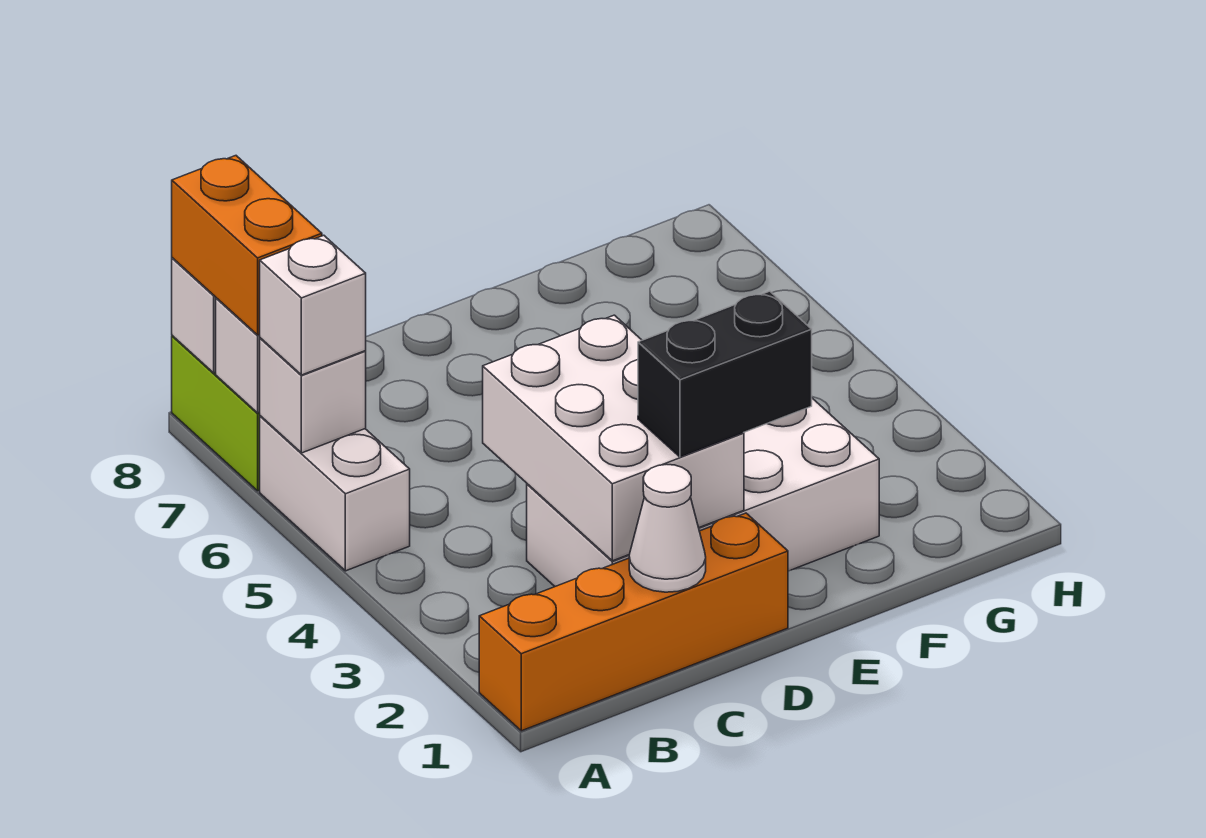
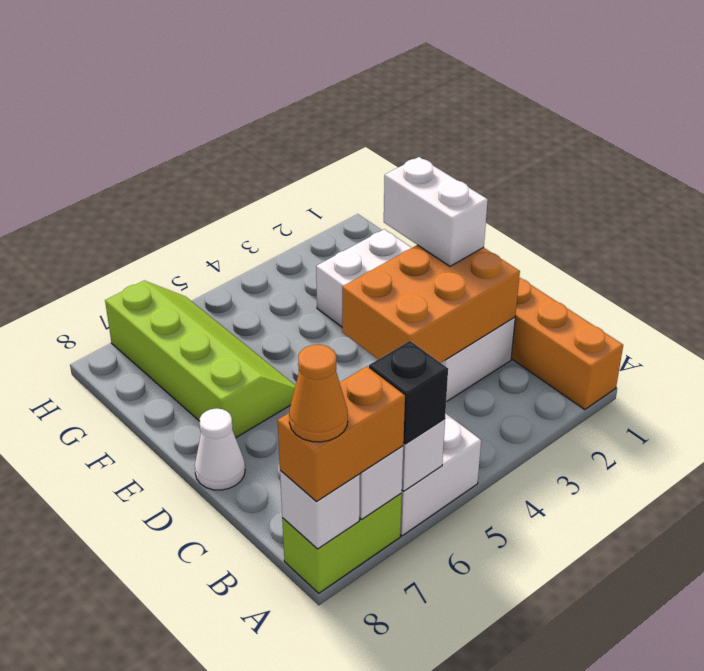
white 1x1 brick [260,235,366,375] -> black 1x1 brick [369,341,448,444]
none -> orange 1x1 cone [289,345,348,442]
white 1x1 cone [629,464,706,592] -> white 1x1 cone moved to [195,408,245,490]
white 2x3 brick [483,315,744,561] -> orange 2x3 brick [342,245,520,363]
black 1x2 brick [638,291,812,457] -> white 1x2 brick [384,157,488,266]
none -> lime 2x4 slope [105,281,296,438]

